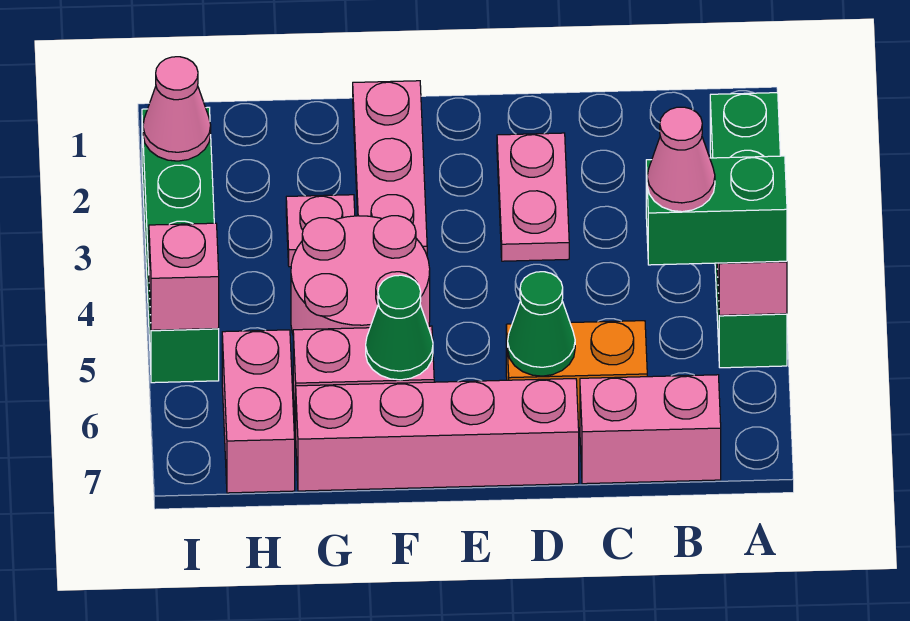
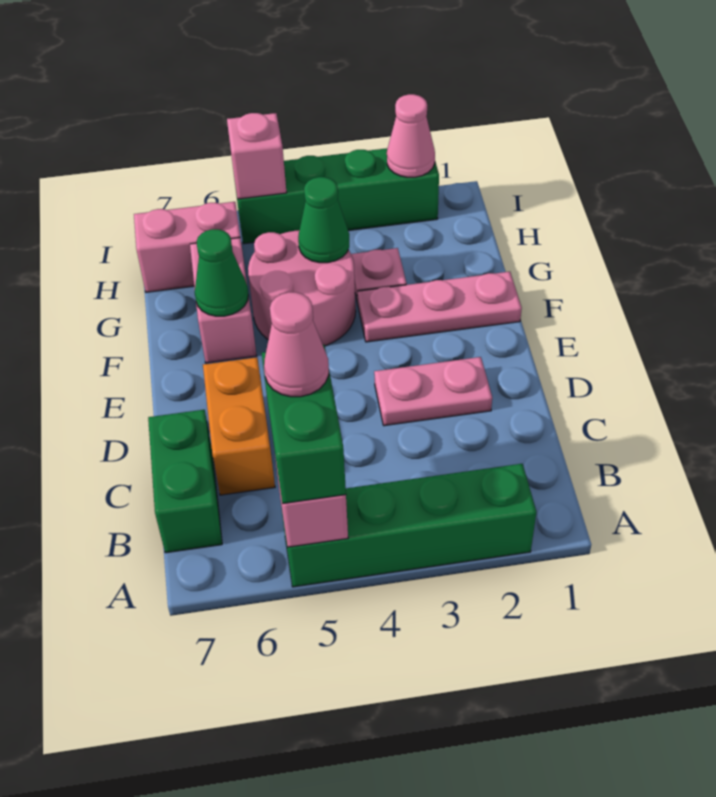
pink 1x2 brick [580,375,721,484] -> green 1x2 brick [148,410,222,553]
green 1x1 cone [508,272,575,376] -> green 1x1 cone moved to [298,177,349,263]
pink 1x4 brick [296,379,579,491] -> none

